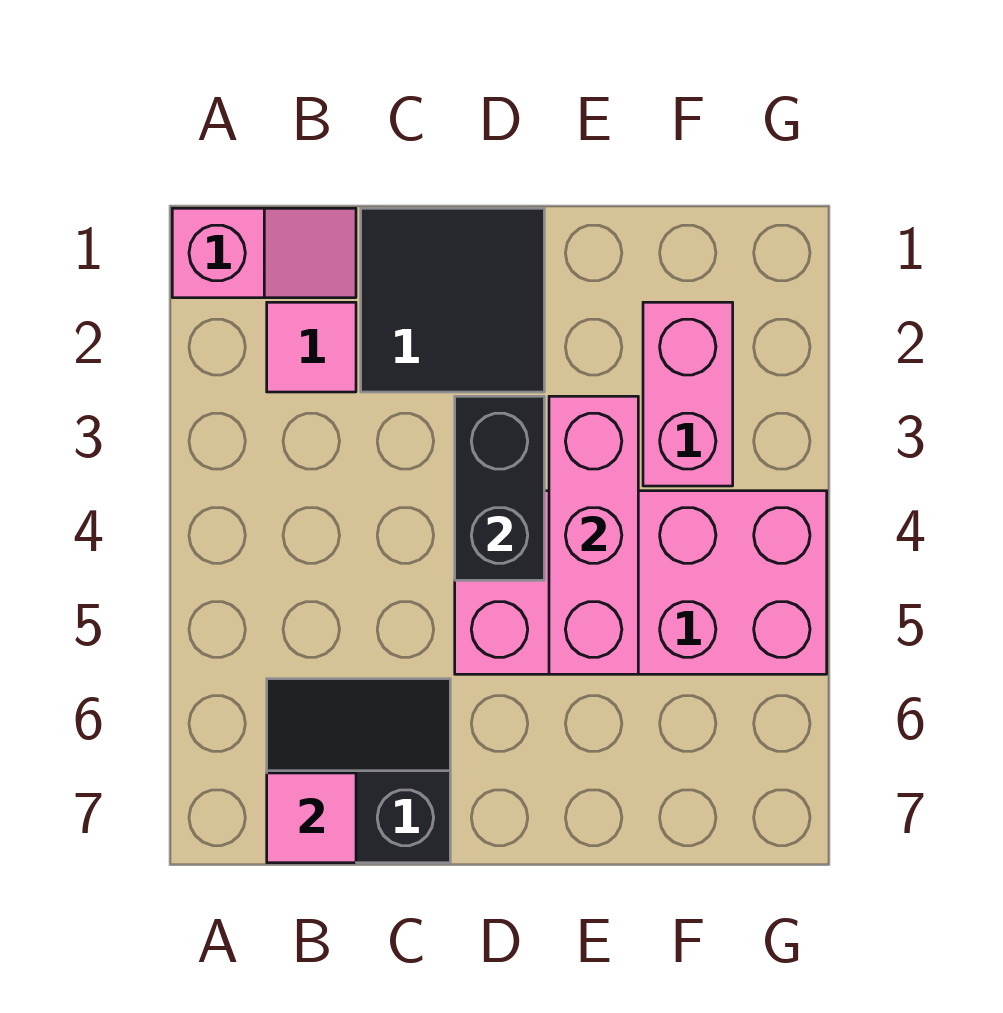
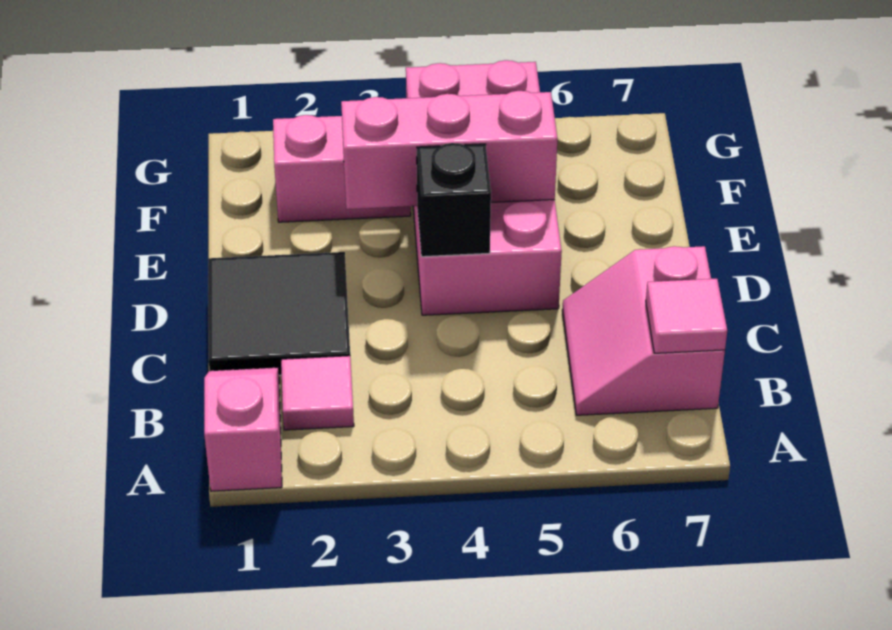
black 2x2 slope [267,679,450,863] -> pink 2x2 slope [562,246,725,415]
black 1x2 brick [455,396,544,580] -> black 1x1 brick [417,143,491,257]

